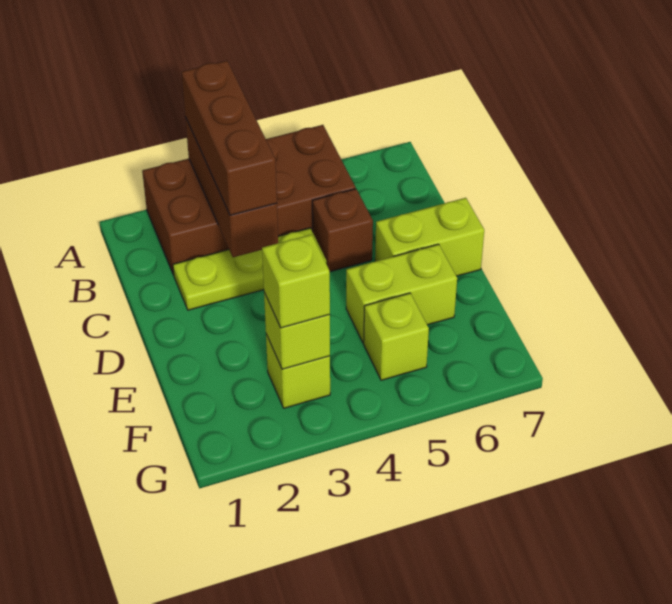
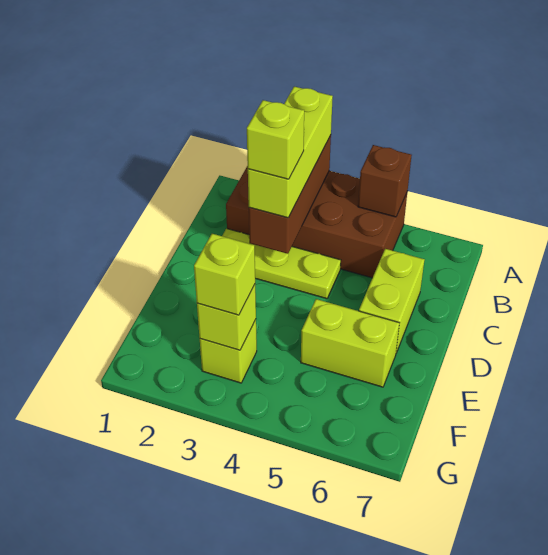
brown 1x3 brick [181,61,277,215] -> lime 1x3 brick [248,87,333,218]
brown 1x1 brick [312,189,373,272] -> brown 1x1 brick moved to [358,145,412,217]
lime 1x2 brick [375,198,484,276] -> lime 1x2 brick turned to [359,249,425,353]
lime 1x1 brick [364,293,429,380] -> lime 1x1 brick moved to [247,100,304,179]

